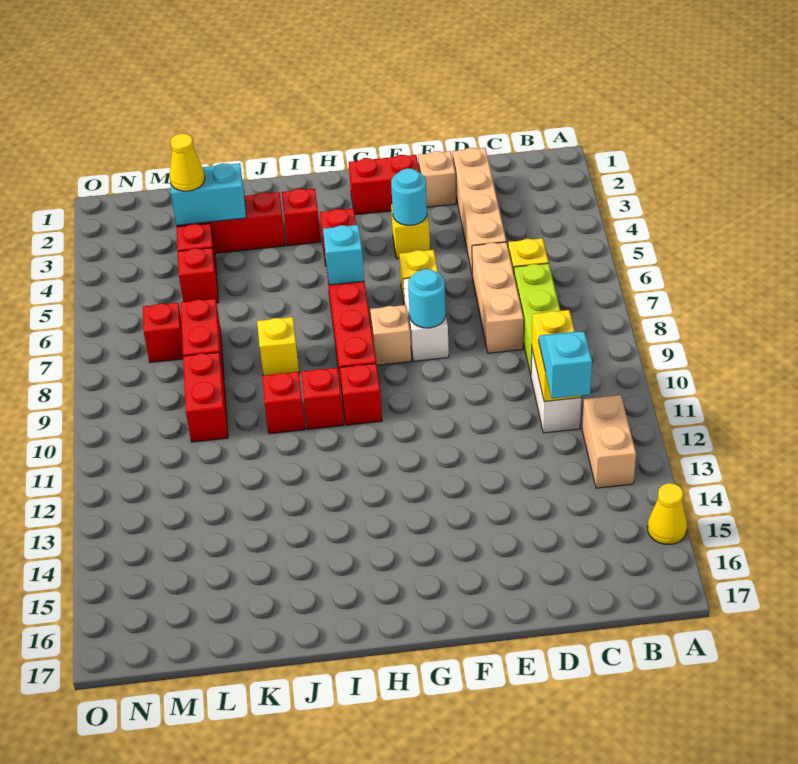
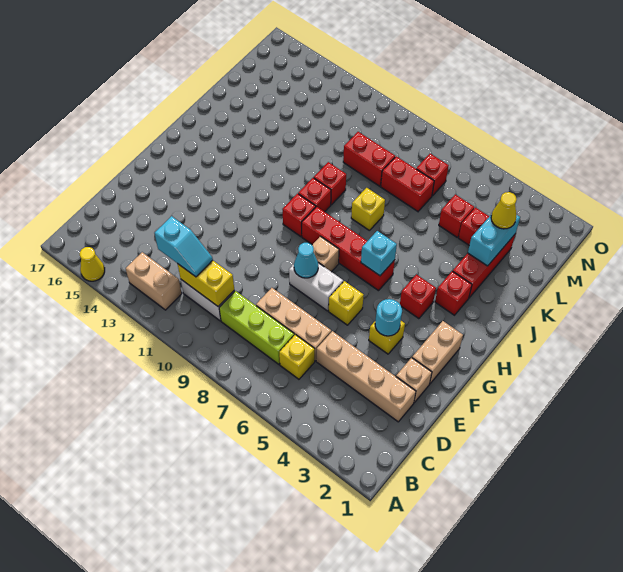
red 1x2 brick [349,155,419,215] -> tan 1x2 brick [412,321,463,384]
cyan 1x1 round brick [408,269,446,328] -> cyan 1x1 cone [294,243,318,278]

